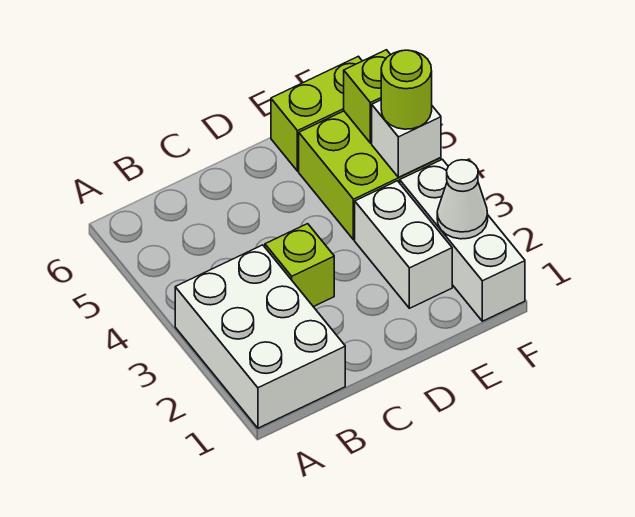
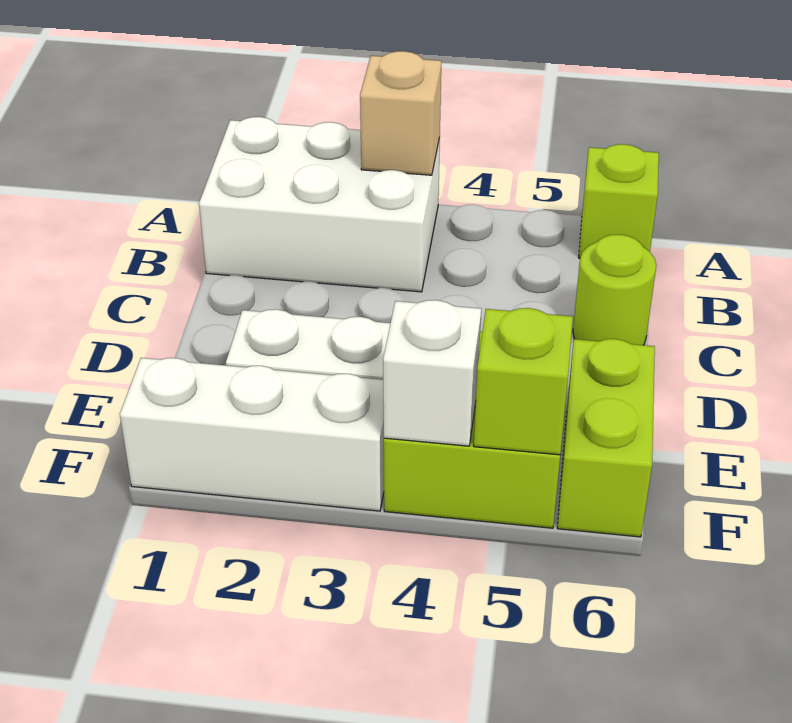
none -> tan 1x1 brick [360,51,441,175]
lime 1x1 brick [265,224,334,307] -> lime 1x1 brick moved to [579,144,659,258]
white 1x1 cone [437,160,488,239] -> none
lime 1x1 round brick [381,50,432,129] -> lime 1x1 round brick moved to [573,235,656,345]

